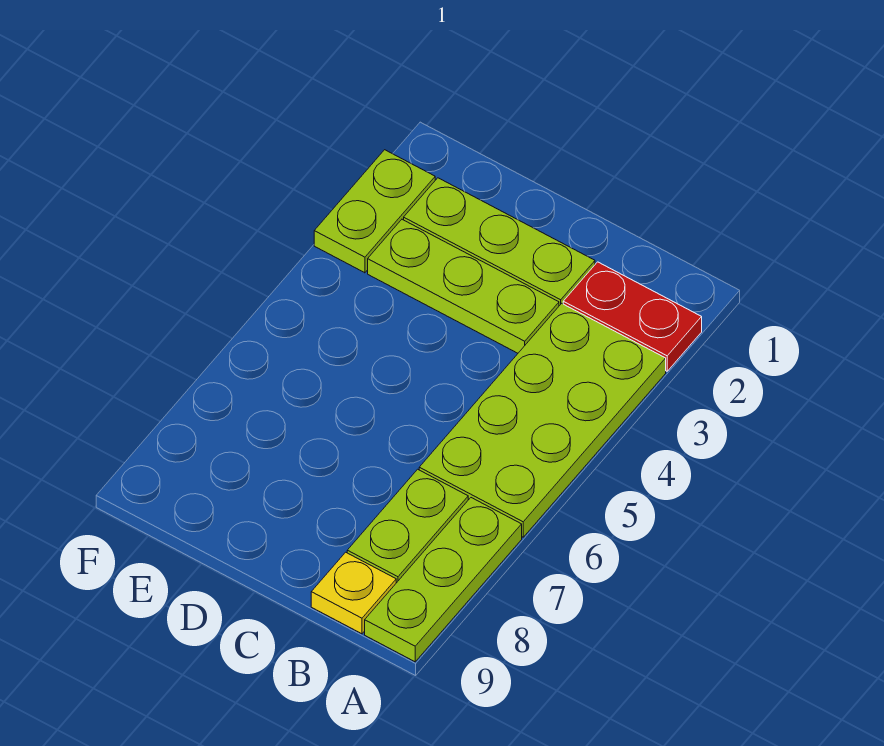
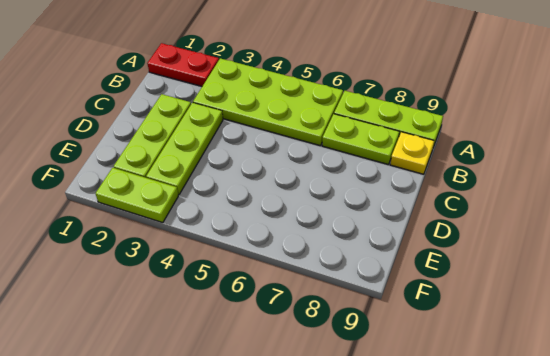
red 1x2 plate [563,262,702,371] -> red 1x2 plate turned to [147,43,219,86]

